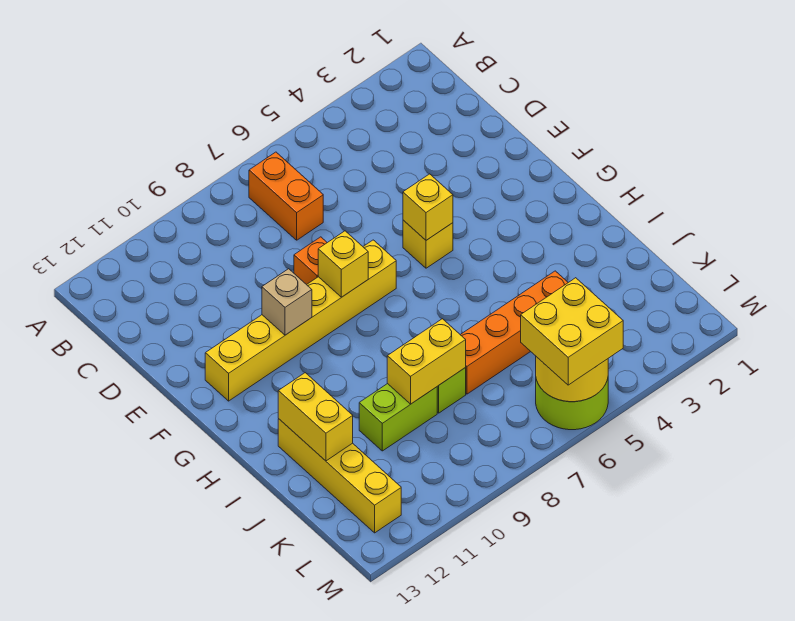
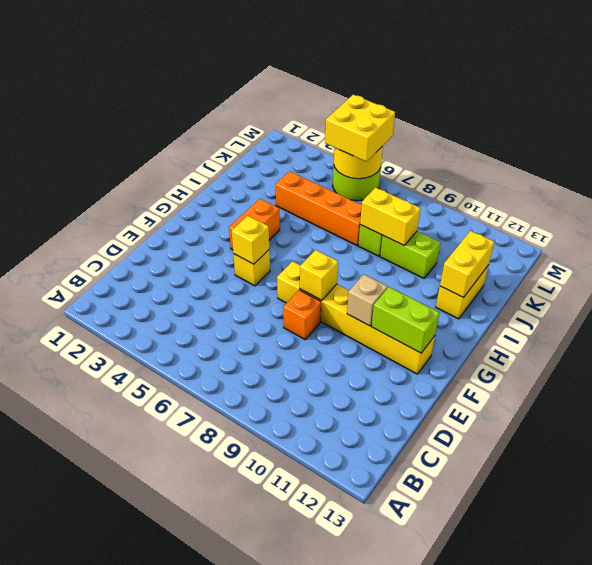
orange 1x2 brick [249,152,323,240] -> orange 1x2 brick moved to [229,199,280,250]
none -> lime 1x2 brick [372,287,440,353]
yellow 1x4 brick [278,419,401,533] -> yellow 1x2 brick [436,265,489,319]

